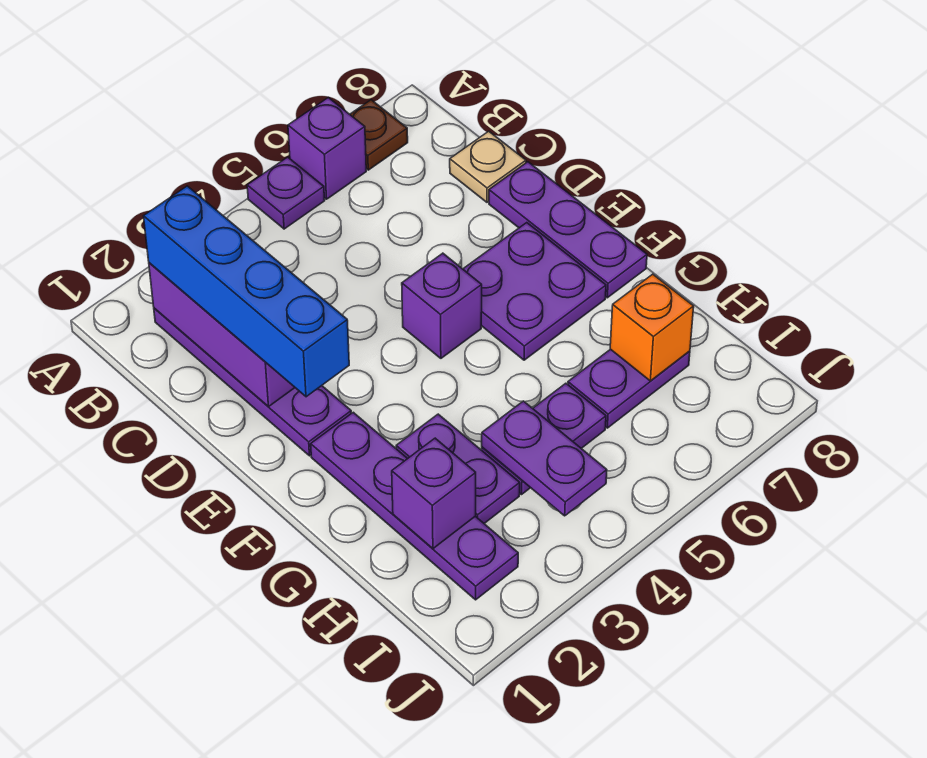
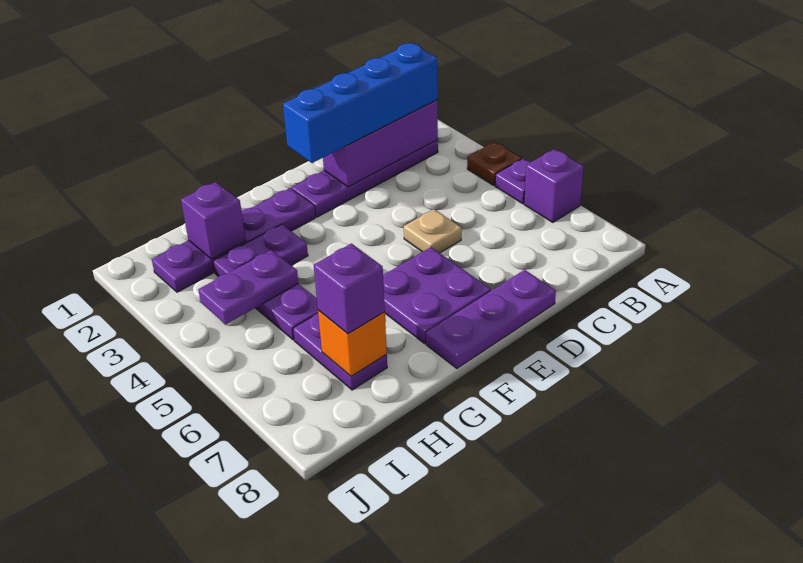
brown 1x1 plate [350,100,408,170] -> brown 1x1 plate moved to [467,142,521,185]
tan 1x1 plate [450,131,526,202] -> tan 1x1 plate moved to [404,209,461,253]
purple 1x1 brick [402,253,482,358] -> purple 1x1 brick moved to [314,244,385,334]

